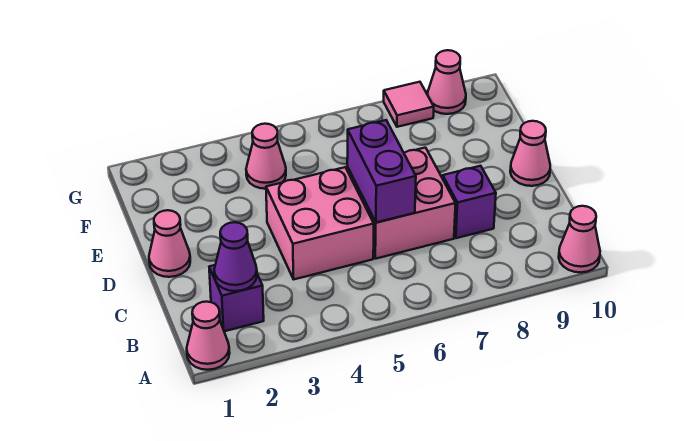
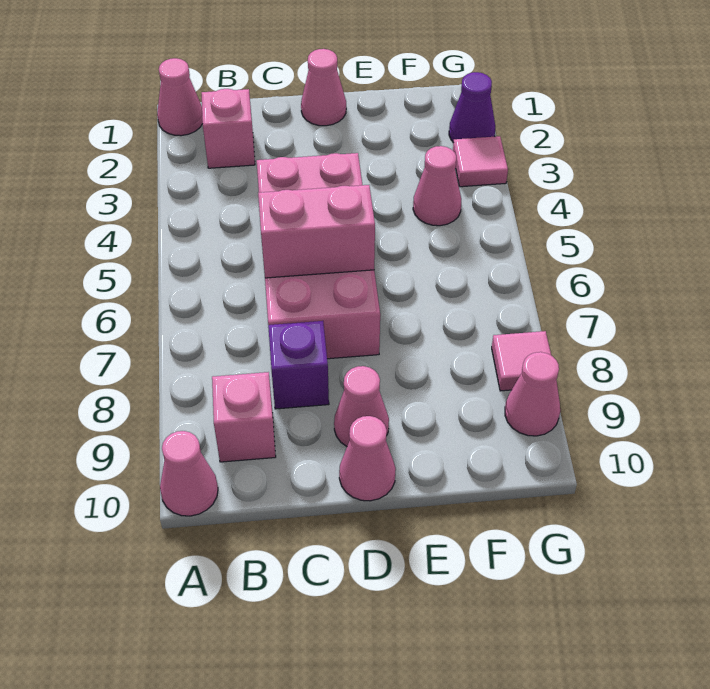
purple 1x1 brick [209,265,264,331] -> pink 1x1 brick [202,89,255,168]
purple 1x1 cone [214,222,257,291] -> purple 1x1 cone moved to [449,72,495,143]
none -> pink 1x1 brick [212,372,276,462]
purple 1x2 brick [347,120,416,222] -> pink 1x2 brick [258,185,375,278]
none -> pink 1x1 cone [334,366,389,446]
none -> pink 1x1 tile [453,136,508,187]

